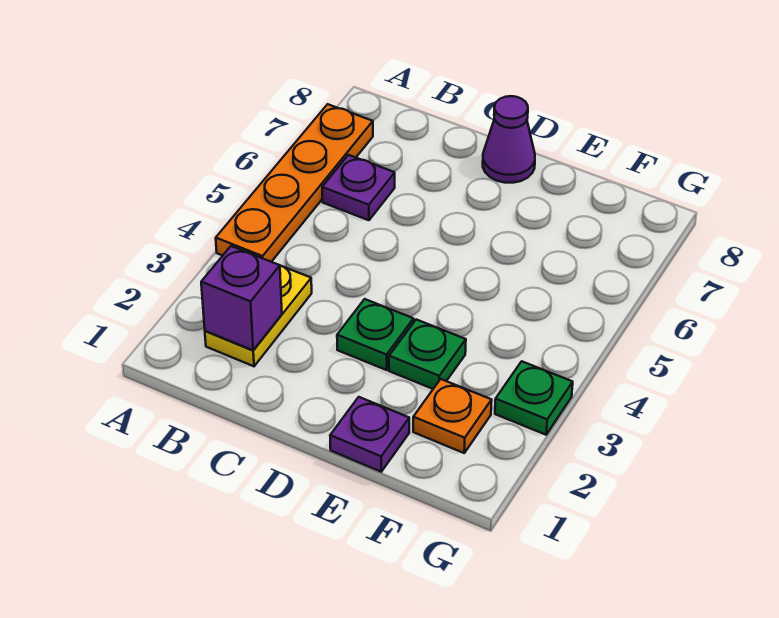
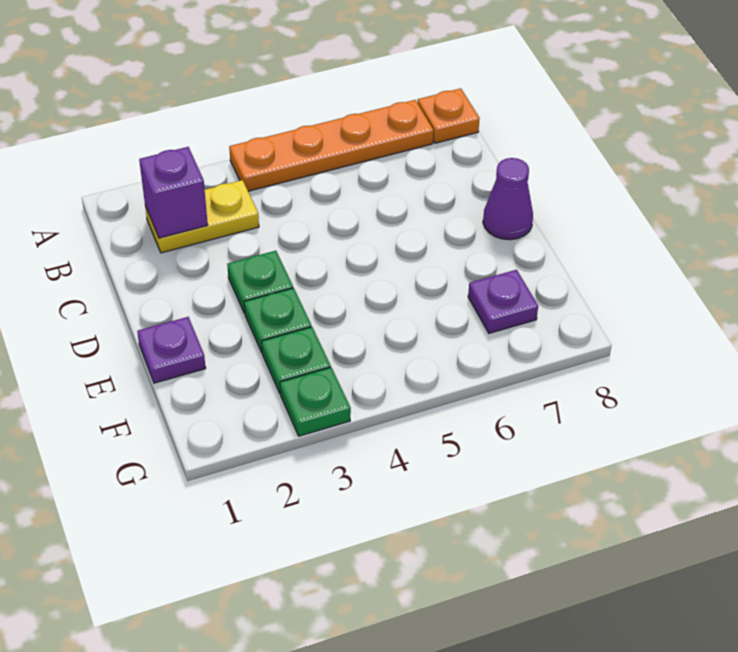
purple 1x1 plate [322,155,395,220] -> purple 1x1 plate moved to [468,270,538,333]
orange 1x1 plate [413,379,492,453] -> orange 1x1 plate moved to [418,88,480,143]
none -> green 1x1 plate [262,327,331,394]

